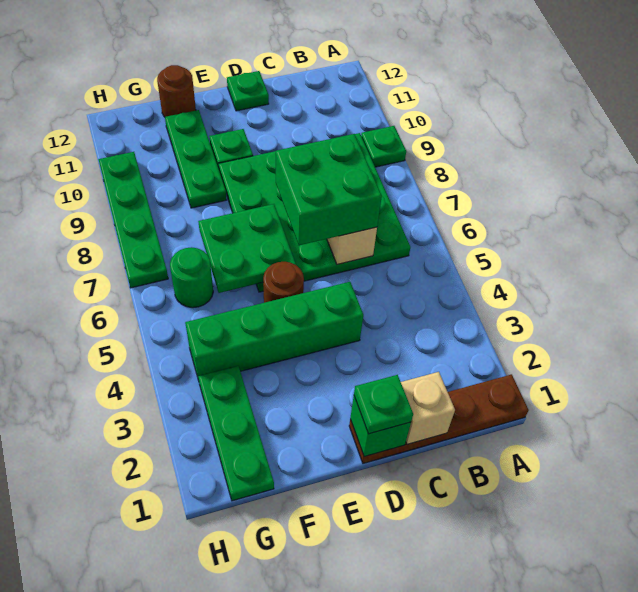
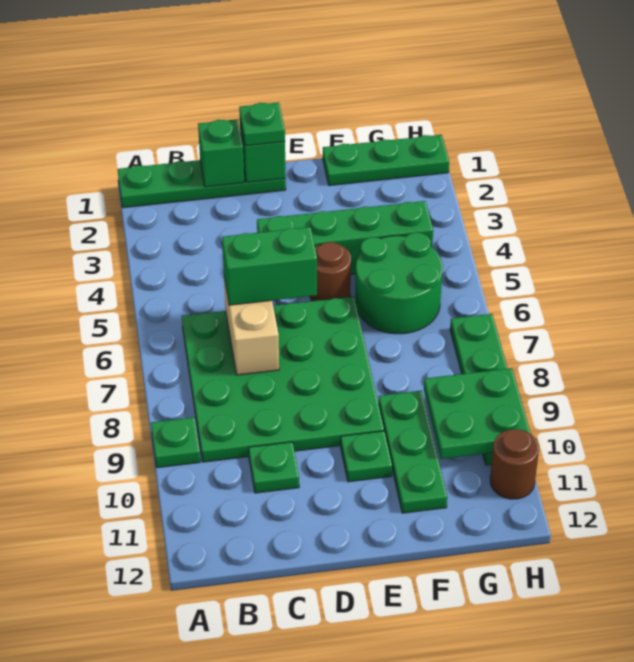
brown 1x4 plate [349,374,528,463] -> green 1x4 plate [118,160,286,208]
tan 1x1 brick [401,372,455,444] -> green 1x1 brick [198,119,244,187]
green 2x2 brick [276,134,382,245] -> green 1x2 brick [222,227,317,305]
green 1x1 plate [227,71,269,111] -> green 1x1 plate moved to [249,442,299,493]
green 2x2 plate [198,204,296,293] -> green 2x2 plate moved to [424,368,531,459]
brown 1x1 round brick [157,65,196,117] -> brown 1x1 round brick moved to [490,429,539,499]
green 1x3 plate [198,366,274,501] -> green 1x3 plate turned to [323,135,449,186]
green 1x1 round brick [170,247,213,308] -> green 2x2 round brick [355,233,443,334]

